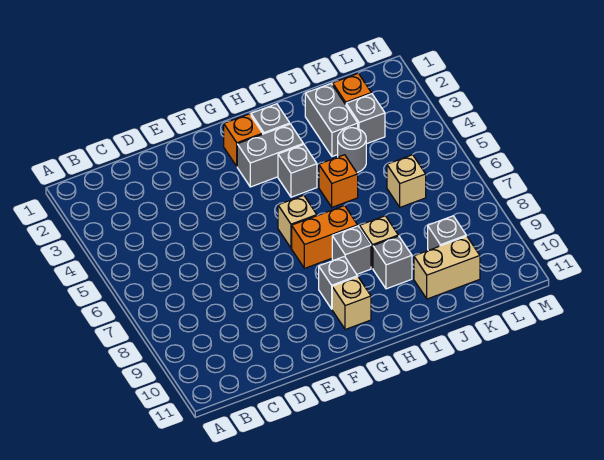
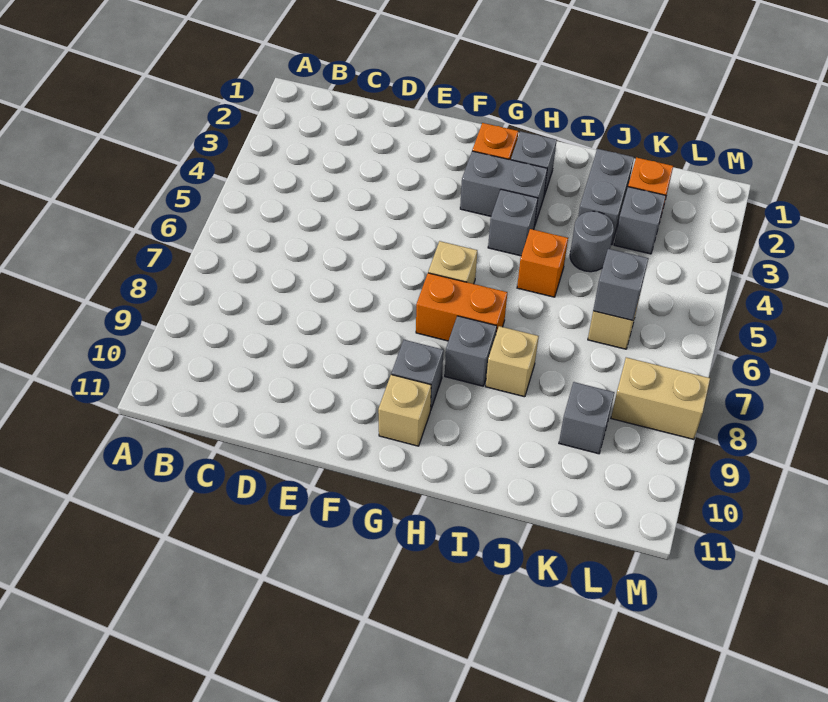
grey 1x1 brick [373,236,412,289] -> grey 1x1 brick moved to [593,249,648,320]
tan 1x2 brick [414,236,480,299] -> tan 1x2 brick moved to [611,357,710,439]

